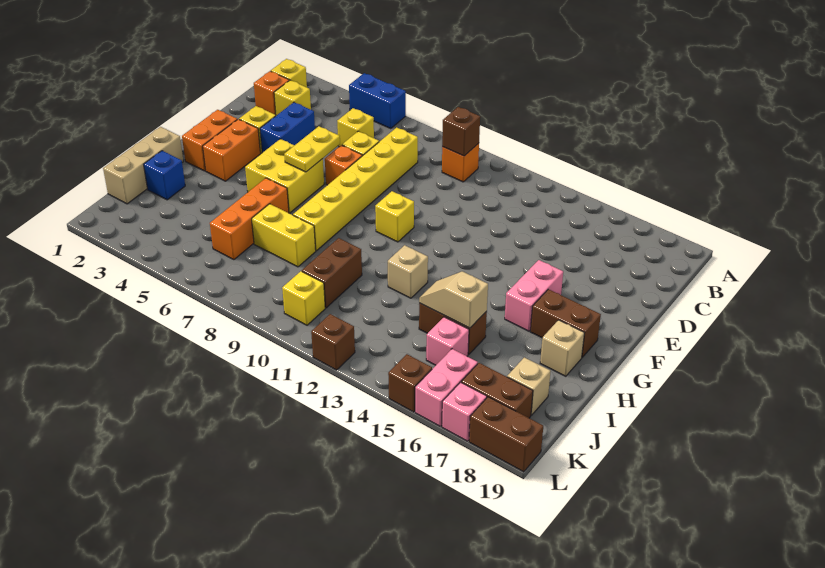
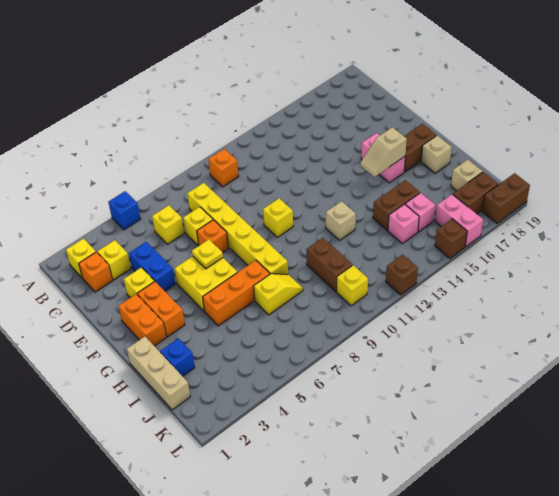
blue 1x2 brick [349,73,406,128] -> blue 1x1 brick [108,191,141,230]
brown 1x1 brick [442,107,480,156] -> none
yellow 1x2 plate [284,126,340,172] -> yellow 1x1 plate [192,239,223,269]
orange 1x3 brick [210,178,289,260] -> orange 1x3 brick turned to [203,260,270,326]
yellow 1x2 brick [252,204,316,267] -> yellow 1x2 slope [254,274,303,315]
tan 1x2 slope [419,271,488,328] -> tan 1x2 slope moved to [360,127,407,177]
pink 1x1 brick [442,382,487,441] -> pink 1x1 brick moved to [388,204,419,244]

